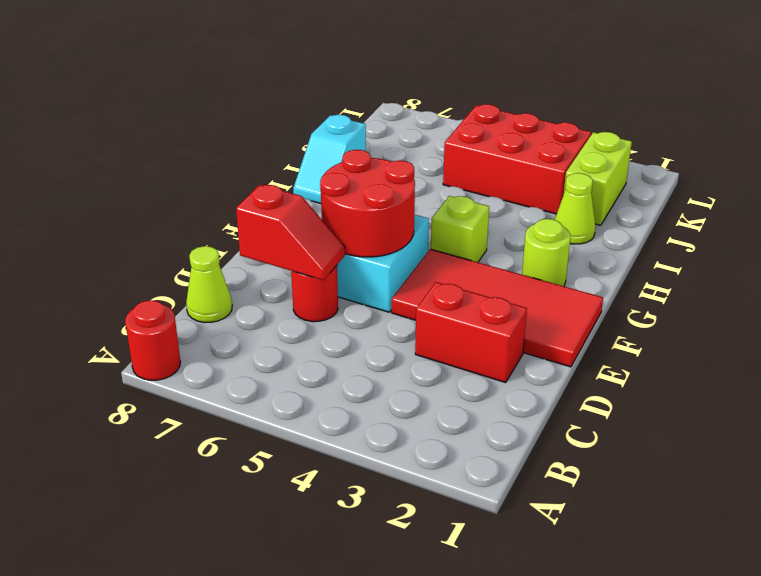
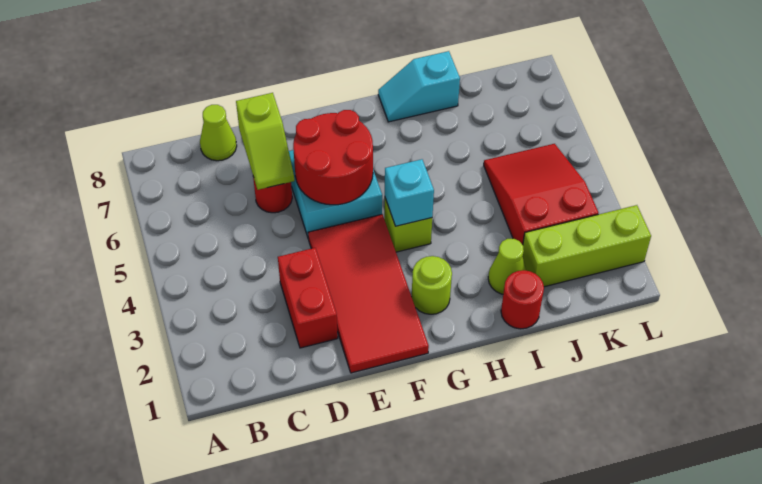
red 1x1 round brick [125,300,180,380] -> red 1x1 round brick moved to [501,270,544,329]
red 1x2 slope [236,185,345,280] -> lime 1x2 slope [236,93,294,190]
none -> cyan 1x1 brick [385,159,434,226]
lime 1x2 brick [564,132,632,225] -> lime 1x3 brick [523,205,651,287]
red 2x3 brick [443,104,591,214] -> red 2x3 slope [484,144,599,245]

